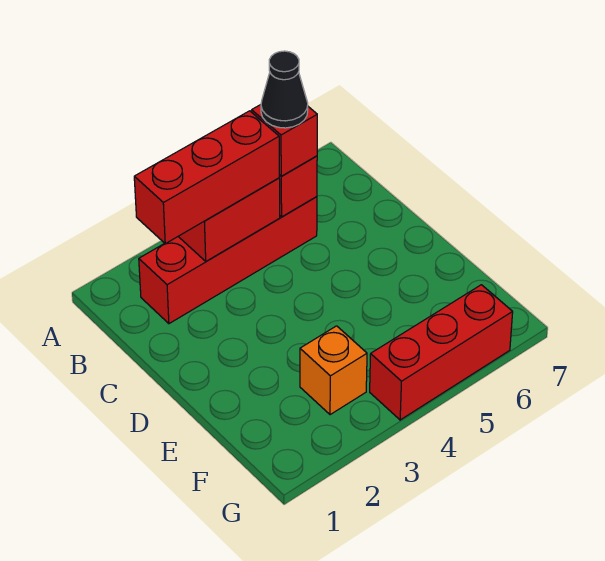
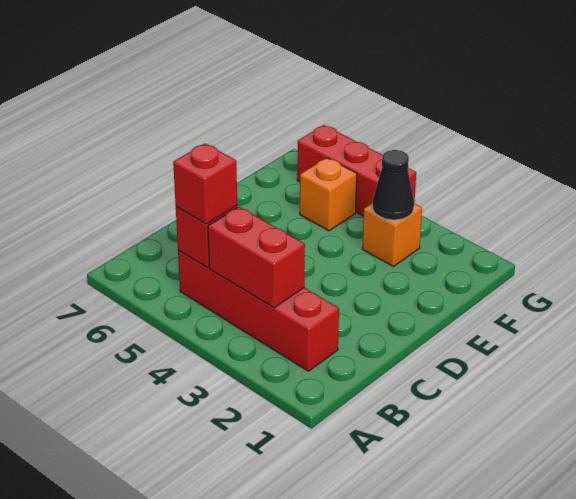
red 1x3 brick [134,111,279,244] -> none
black 1x1 cone [261,51,308,128] -> black 1x1 cone moved to [372,150,414,220]
none -> orange 1x1 brick [300,158,357,231]

